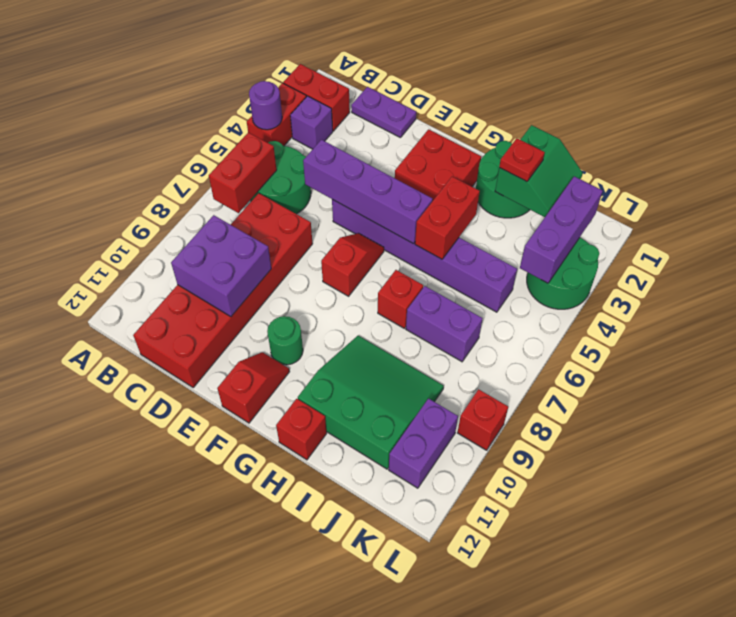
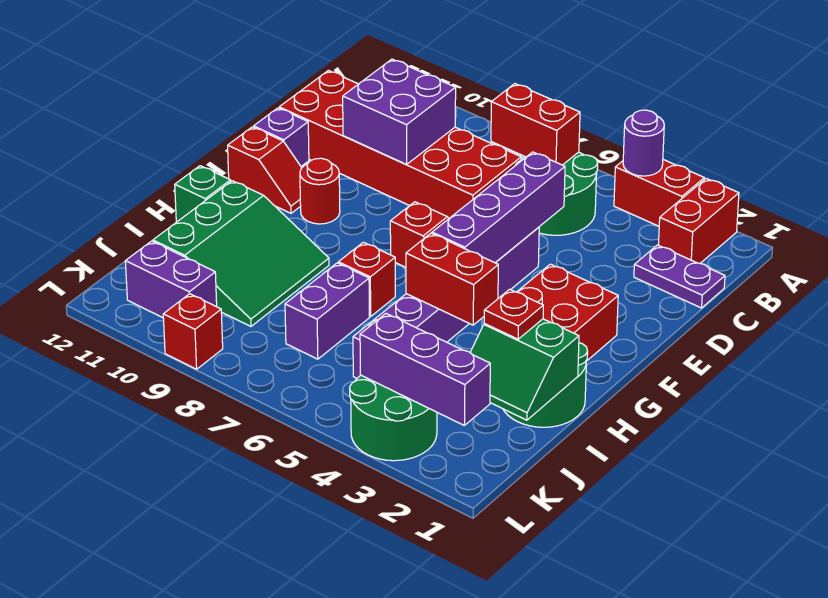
purple 1x1 brick [290,96,333,149] -> purple 1x1 brick moved to [254,108,309,166]
purple 1x2 plate [351,87,416,138] -> purple 1x2 plate turned to [634,245,725,308]
green 1x1 round brick [267,316,303,365] -> red 1x1 round brick [300,158,340,224]
red 1x1 brick [276,399,327,460] -> green 1x1 brick [175,166,231,222]

